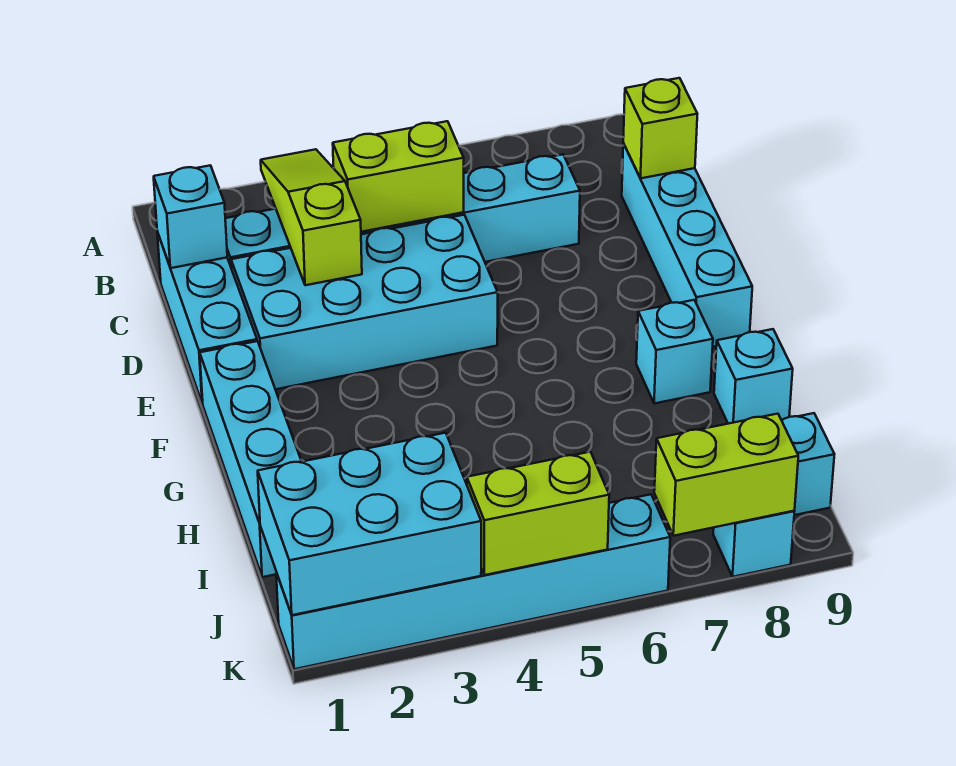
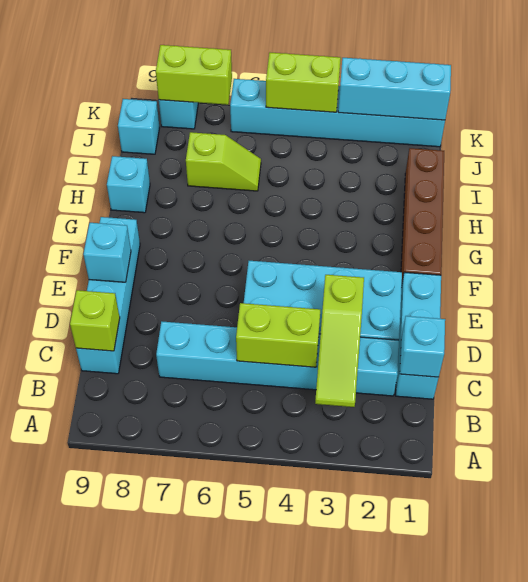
cyan 1x4 brick [200,341,302,577] -> brown 1x4 brick [401,148,444,281]
cyan 1x1 brick [636,300,713,404] -> cyan 1x1 brick moved to [83,223,131,282]
none -> lime 1x2 slope [186,132,261,191]
cyan 2x3 brick [258,433,481,615] -> cyan 1x3 brick [338,58,451,120]

